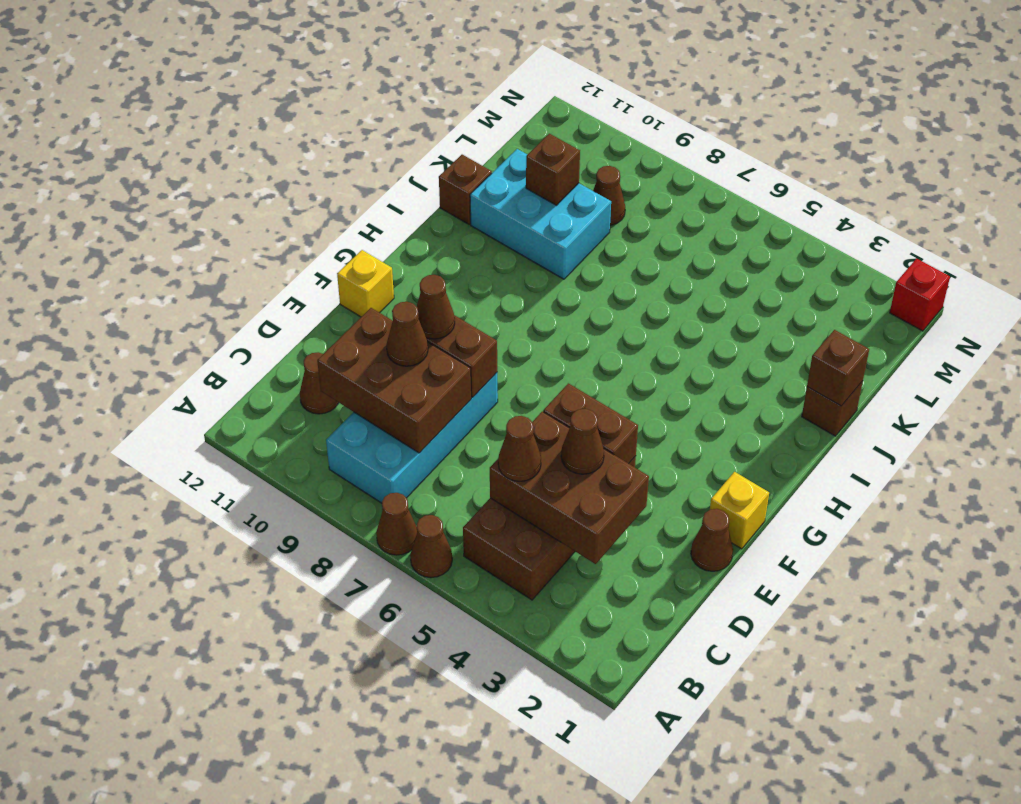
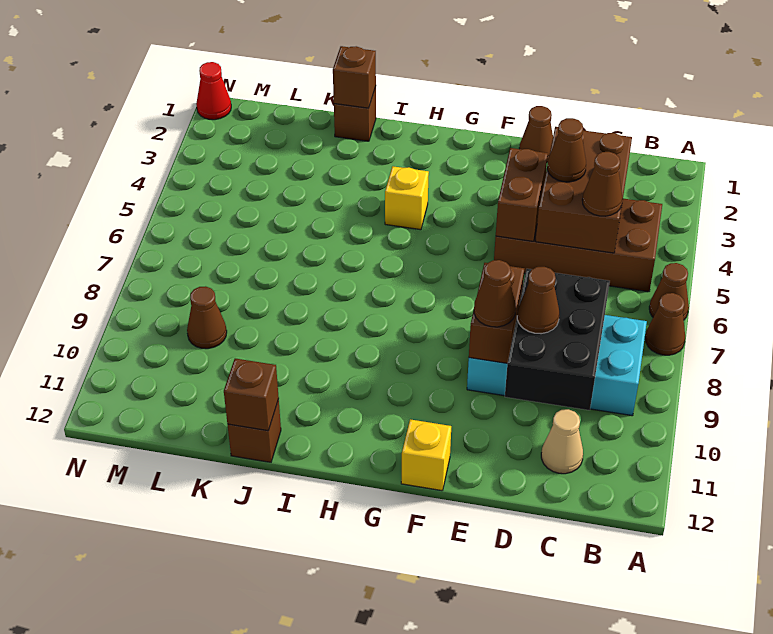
brown 2x3 brick [317,308,471,453] -> black 2x3 brick [505,269,610,410]
brown 1x1 cone [300,352,339,414] -> tan 1x1 cone [541,409,583,474]
yellow 1x1 brick [710,472,769,549] -> yellow 1x1 brick moved to [385,166,429,230]
cyan 2x3 brick [470,149,611,279] -> none
brown 1x1 brick [526,134,580,205] -> brown 1x1 brick moved to [224,359,279,431]
red 1x1 brick [890,259,950,331] -> red 1x1 cone [196,62,231,120]

